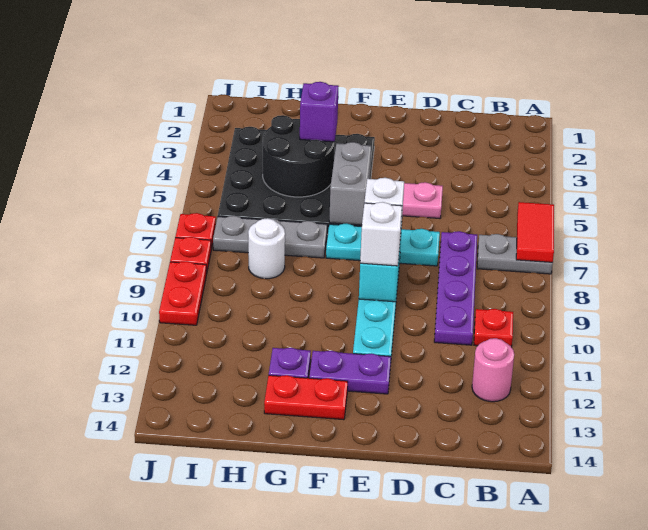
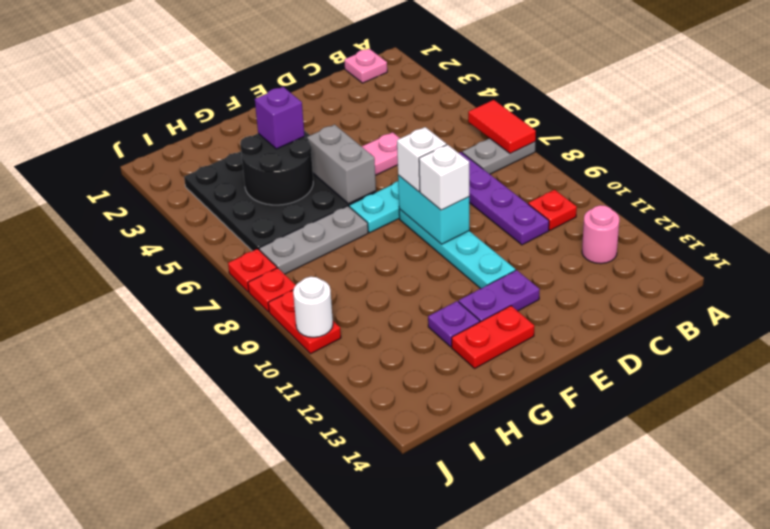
none -> pink 1x1 plate [344,49,387,83]
white 1x1 round brick [248,218,285,279] -> white 1x1 round brick moved to [293,277,333,337]

